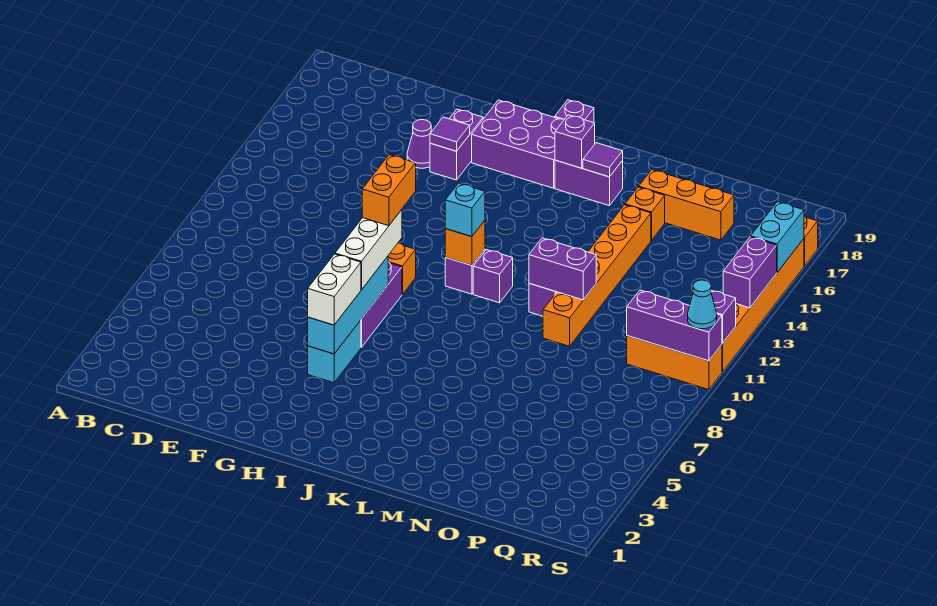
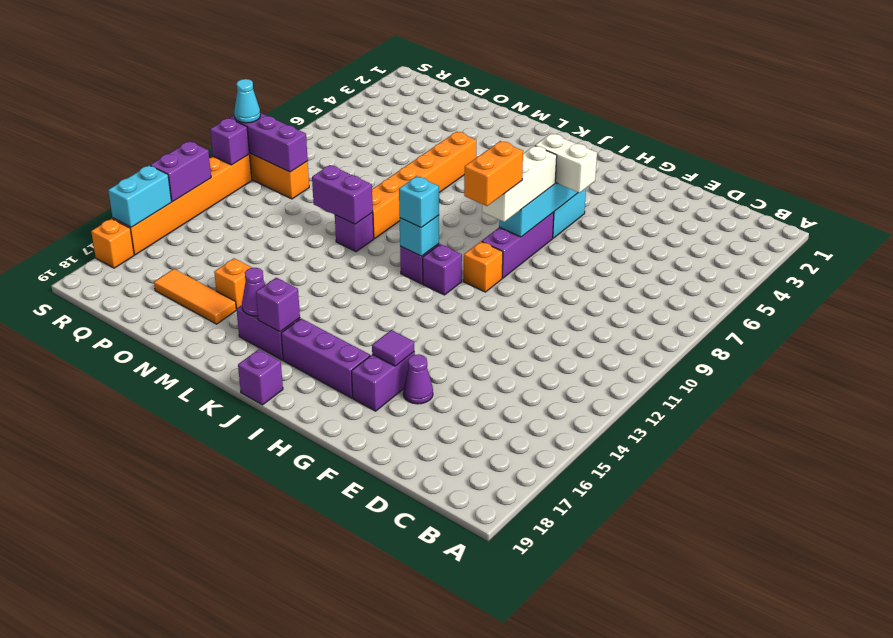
white 1x2 brick [308,254,361,325] -> white 1x2 brick turned to [535,133,597,193]
purple 2x3 brick [472,100,564,188] -> purple 1x3 brick [281,318,370,398]
orange 1x1 brick [445,220,485,265] -> cyan 1x1 brick [400,215,439,256]
purple 1x1 brick [473,249,513,303] -> purple 1x1 brick moved to [423,244,462,295]
purple 1x1 tile [583,143,623,177] -> purple 1x1 cone [242,268,265,316]
orange 1x6 brick [543,205,651,346] -> orange 1x6 brick moved to [372,132,476,239]
orange 1x3 brick [639,170,734,240] -> orange 1x3 tile [154,269,236,324]

